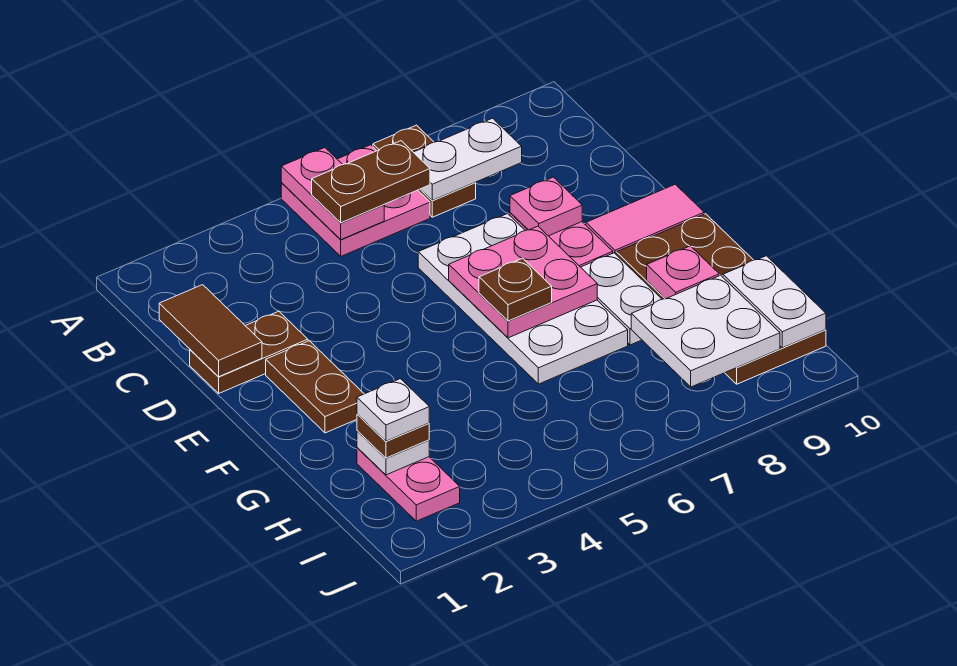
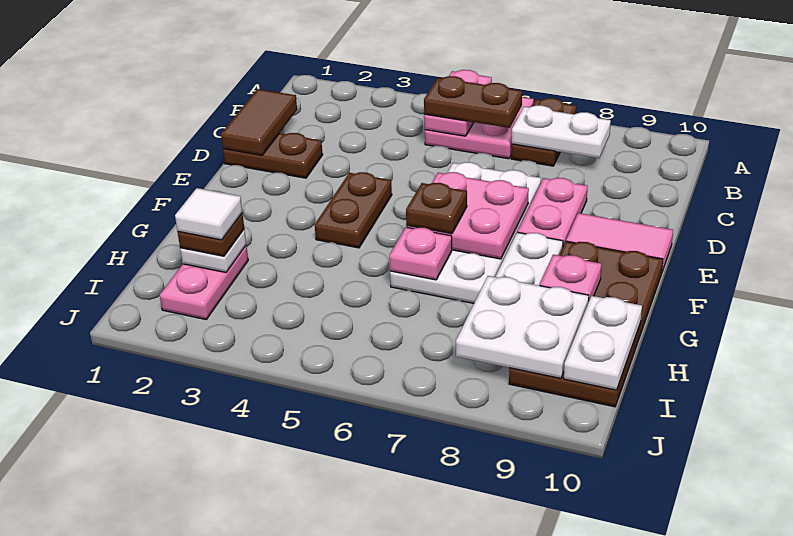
pink 1x1 plate [510,177,582,236] -> pink 1x1 plate moved to [389,227,452,280]
brown 1x2 plate [266,341,364,433] -> brown 1x2 plate moved to [315,172,392,248]
white 1x1 plate [357,379,429,441] -> white 1x1 tile [175,188,242,240]

